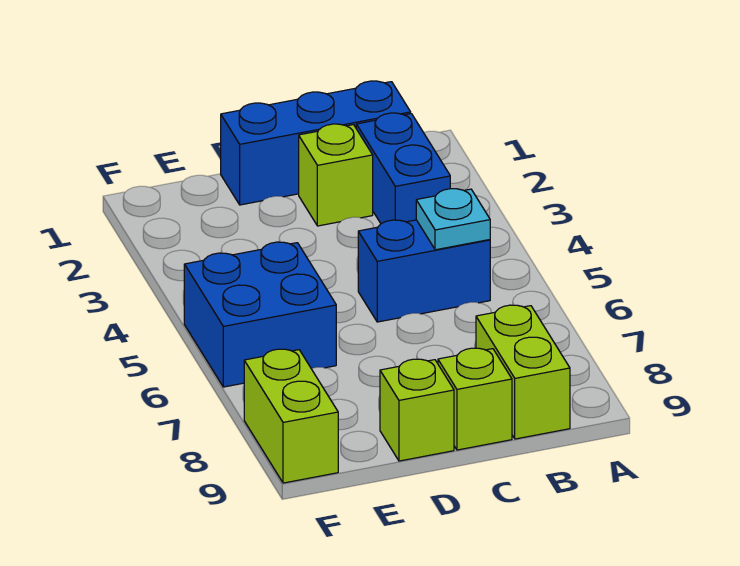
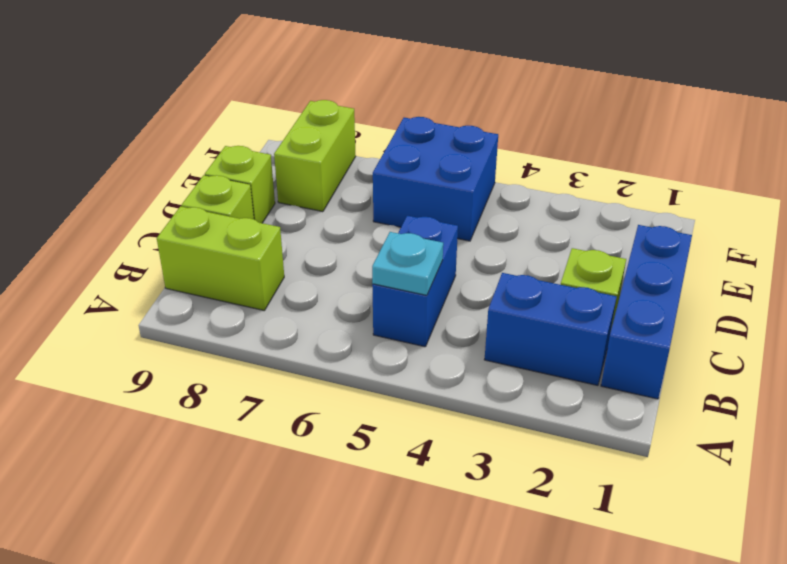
lime 1x2 brick [244,349,338,483] -> lime 1x2 brick turned to [274,100,356,212]

